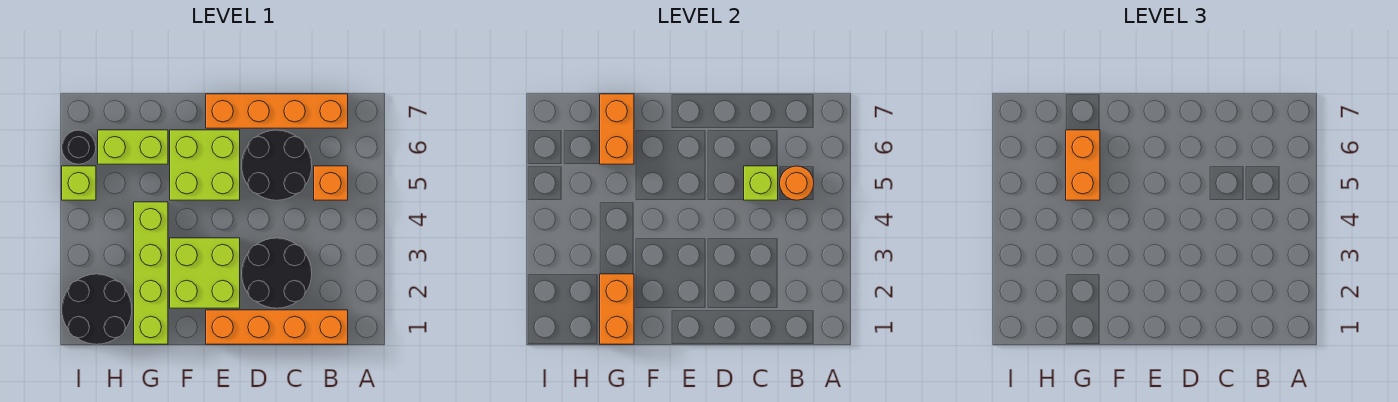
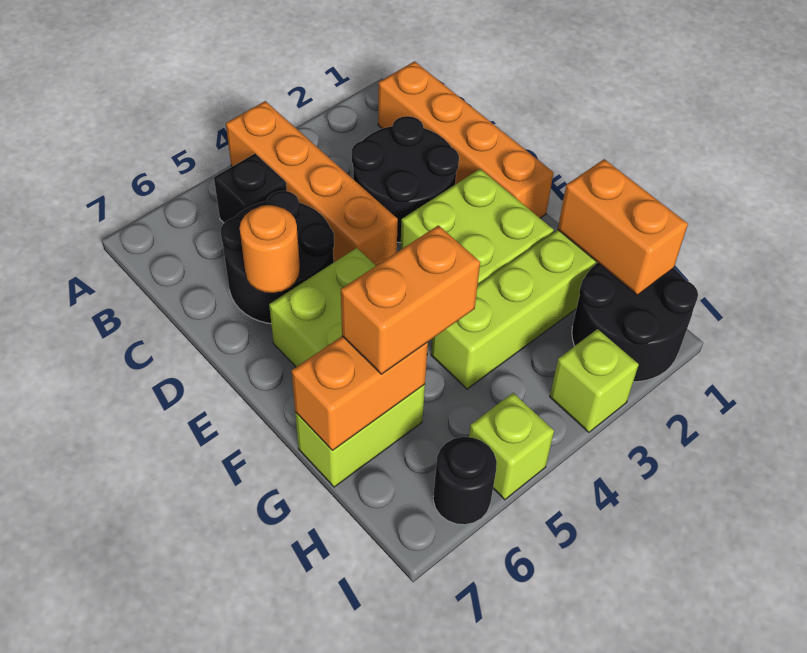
orange 1x1 brick [314,166,348,200] -> black 1x1 brick [214,154,287,223]
orange 1x1 round brick [780,166,814,200] -> orange 1x1 round brick moved to [240,205,300,293]
orange 1x4 brick [206,94,348,128] -> orange 1x4 brick moved to [226,101,398,266]
lime 1x1 brick [744,166,778,200] -> lime 1x1 brick moved to [550,329,639,432]
orange 1x2 brick [600,274,634,344] -> orange 1x2 brick turned to [558,159,688,295]
lime 1x2 brick [98,130,168,164] -> lime 1x2 brick turned to [295,384,425,487]

